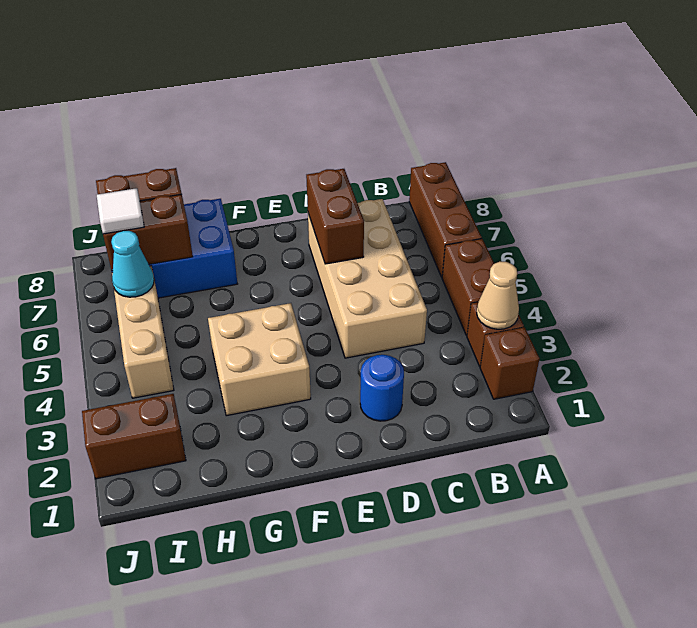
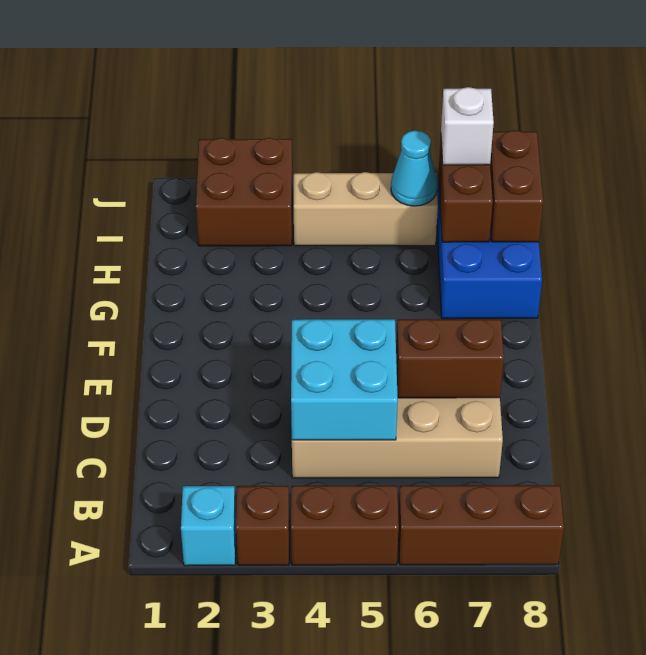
brown 1x1 brick [480,327,540,399] -> cyan 1x1 brick [181,486,236,566]
tan 1x1 cone [477,262,519,329] -> none
none -> cyan 2x2 brick [291,319,398,440]
blue 1x1 round brick [360,355,404,421] -> none
tan 2x2 brick [208,303,311,416] -> none
brown 1x2 brick [82,394,186,479] -> brown 2x2 brick [196,138,292,246]
white 1x1 tile [97,188,144,234] -> white 1x1 brick [441,87,494,165]

